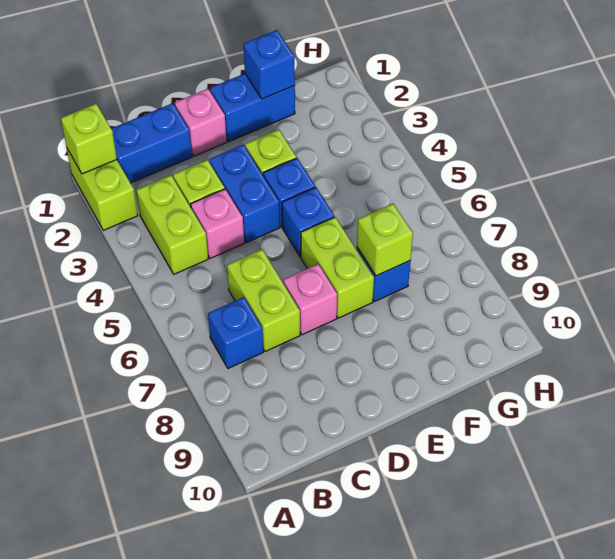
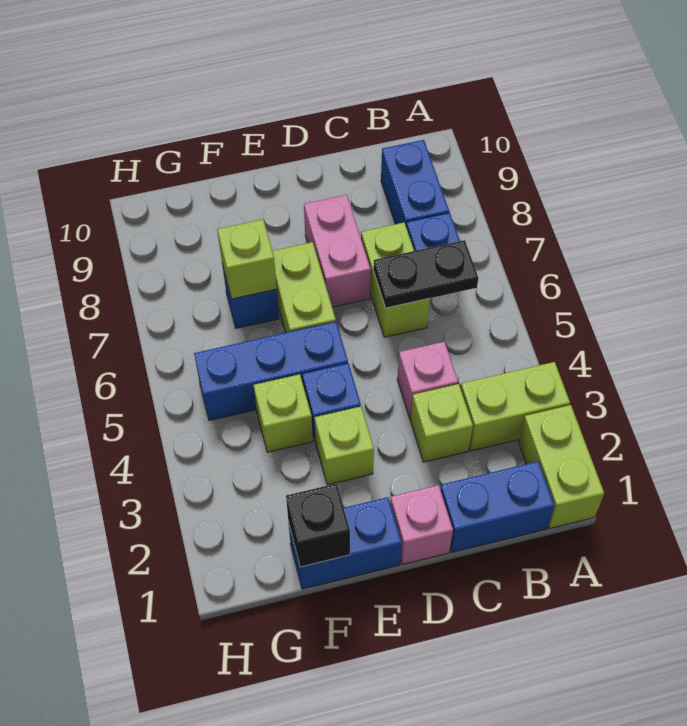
lime 1x1 brick [61,104,117,174] -> lime 1x1 brick moved to [254,374,313,452]
lime 1x2 brick [136,175,208,274] -> lime 1x2 brick turned to [461,362,570,451]
none -> black 1x2 plate [373,240,478,308]
blue 1x2 brick [209,145,280,243] -> blue 1x2 brick moved to [381,140,449,226]
pink 1x1 brick [283,264,337,335] -> pink 1x2 brick [304,195,371,307]
blue 1x1 brick [282,187,334,257] -> blue 1x3 brick [194,322,348,421]
blue 1x1 brick [243,30,295,99] -> black 1x1 brick [286,483,350,567]

